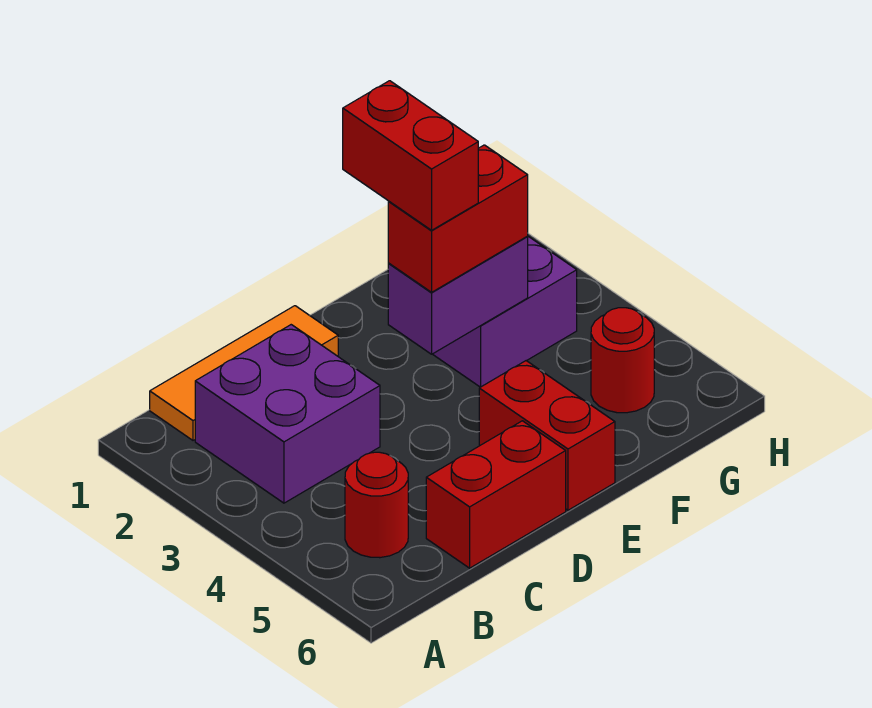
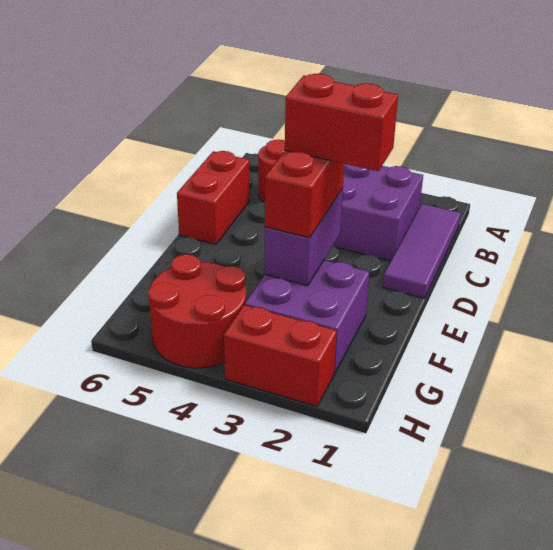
orange 1x3 tile [150,306,338,440] -> purple 1x3 tile [383,204,461,298]
red 1x2 brick [479,361,615,510] -> red 1x2 brick moved to [224,305,337,406]
red 1x1 round brick [591,308,654,413] -> red 2x2 round brick [148,254,246,368]

